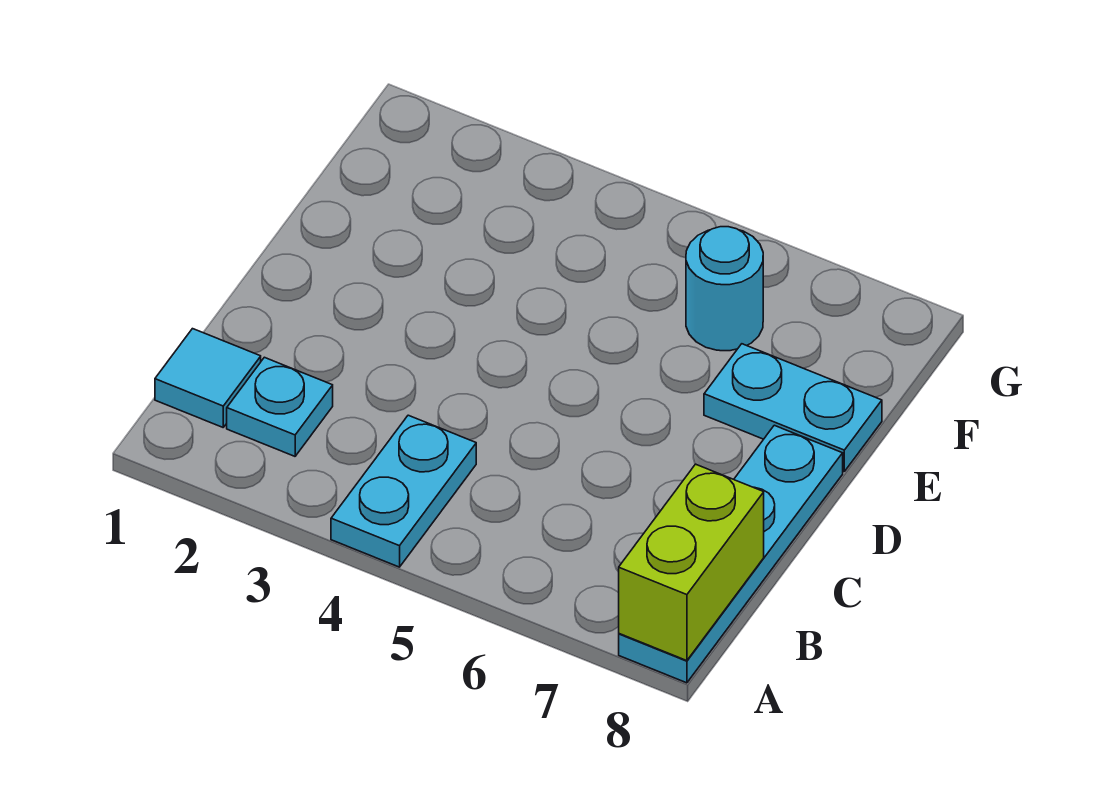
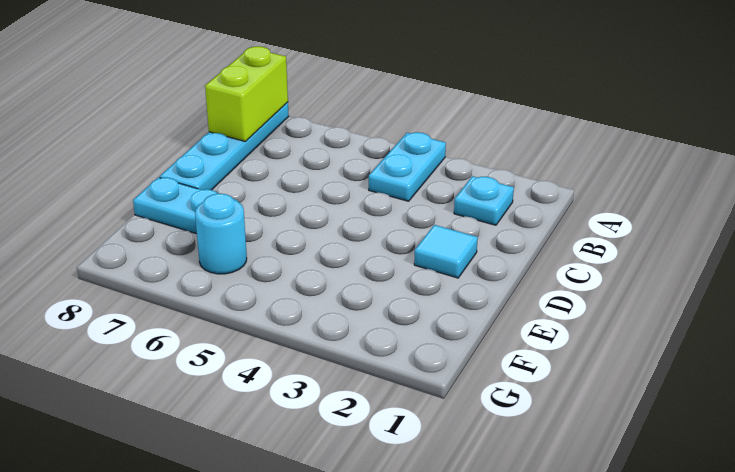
cyan 1x1 tile [155,329,261,427] -> cyan 1x1 tile moved to [414,225,478,278]

